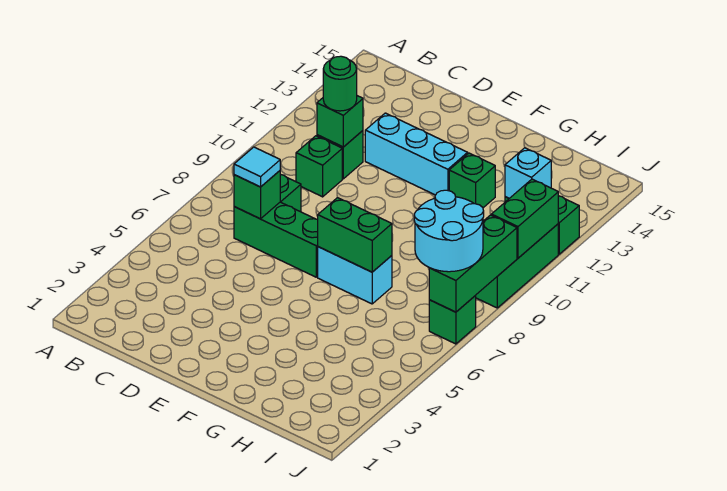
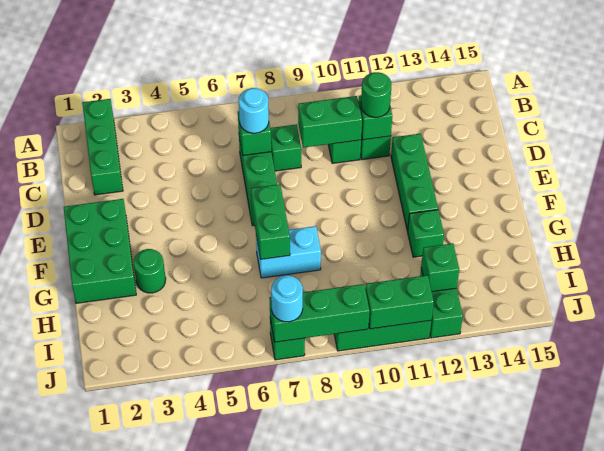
none -> green 1x3 brick [82,99,123,195]
cyan 1x1 tile [234,147,280,187] -> cyan 1x1 round brick [239,88,269,133]
none -> green 1x2 brick [298,96,362,148]
cyan 1x3 brick [365,113,468,195] -> green 1x3 brick [391,134,438,231]
none -> green 2x3 brick [64,199,136,303]
cyan 1x2 brick [318,247,392,304] -> cyan 1x2 brick turned to [256,226,321,278]
none -> green 1x1 round brick [134,249,166,293]
cyan 2x2 round brick [414,190,484,272] -> cyan 1x1 round brick [271,276,303,322]
cyan 1x1 brick [505,148,551,198] -> green 1x1 brick [421,243,459,292]

